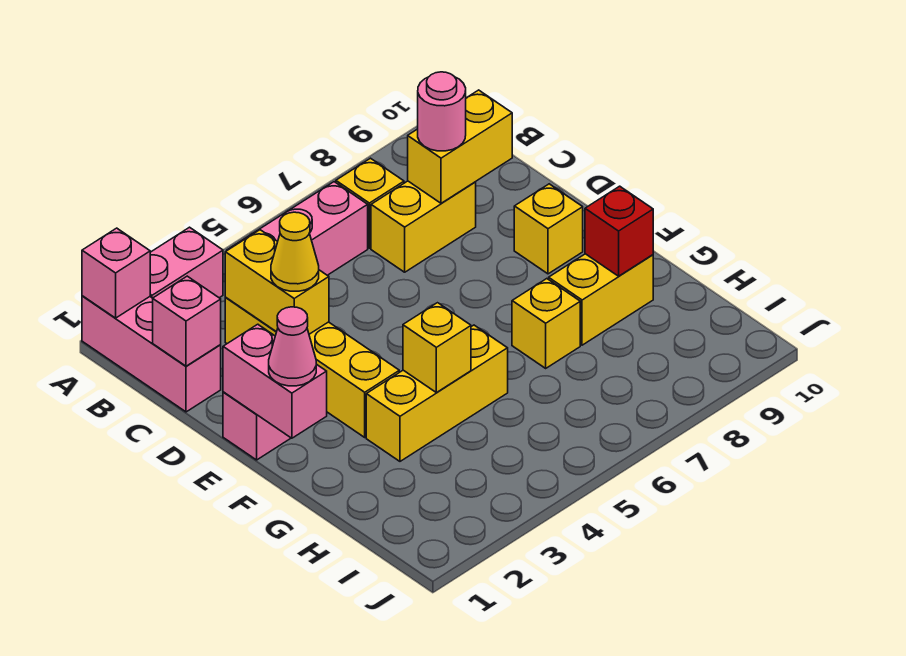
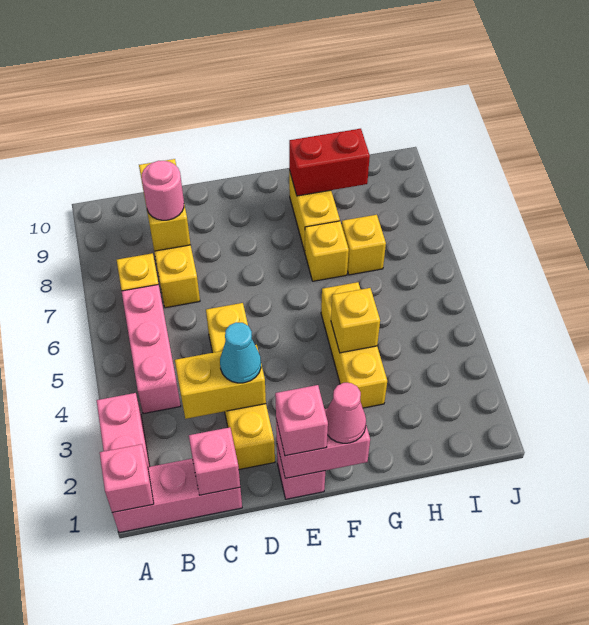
yellow 1x4 brick [225,298,399,437] -> yellow 1x4 brick turned to [206,303,275,469]
yellow 1x1 cone [271,212,319,291] -> cyan 1x1 cone [220,322,261,383]
none -> pink 1x1 brick [275,385,328,456]
yellow 1x1 brick [514,184,583,274] -> yellow 1x1 brick moved to [342,215,386,275]
red 1x1 brick [585,186,653,276] -> red 1x2 brick [289,129,370,196]

